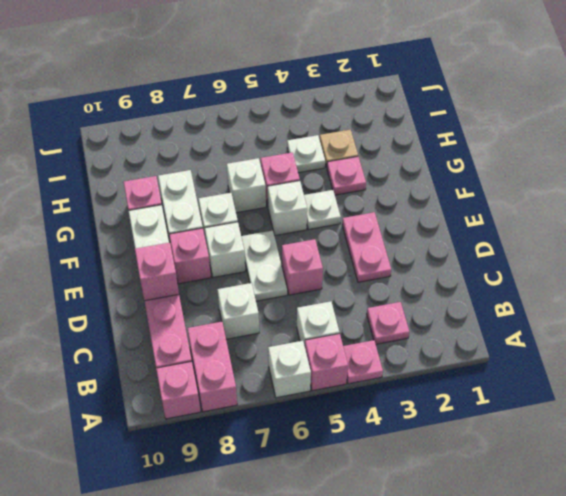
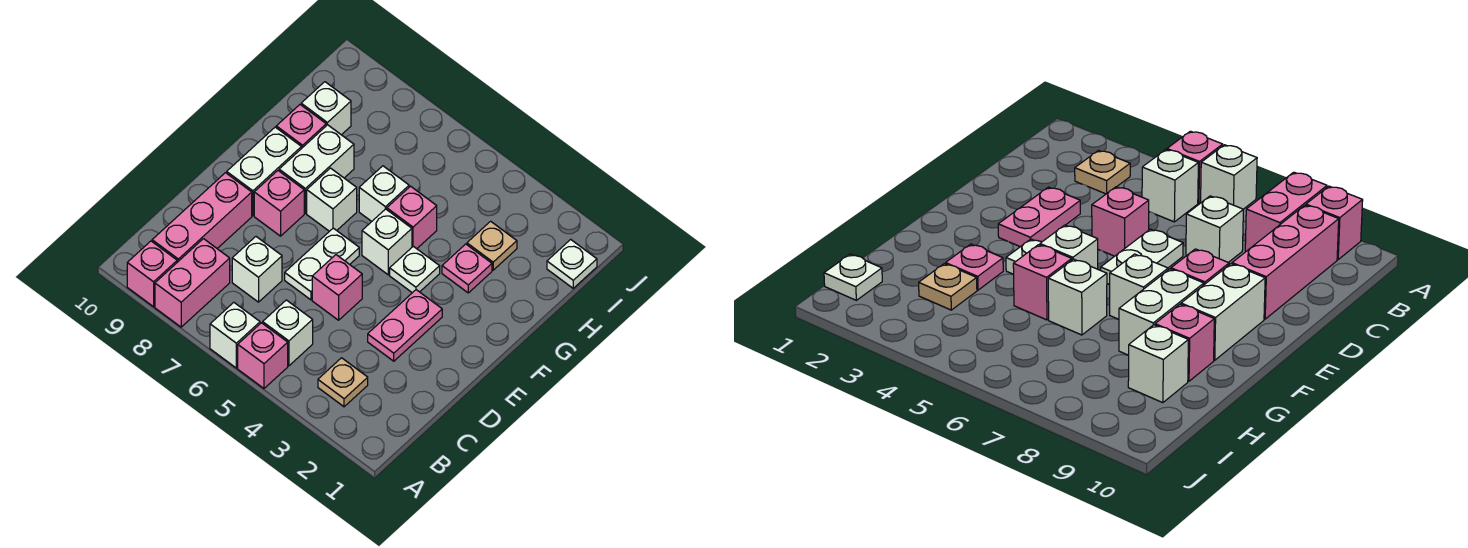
pink 1x1 plate [343,340,383,384] -> none
pink 1x1 plate [367,302,409,344] -> tan 1x1 plate [318,358,368,407]
pink 1x1 brick [135,243,179,301] -> none
white 1x1 brick [205,222,245,277] -> white 1x1 brick moved to [301,82,351,135]
white 1x1 plate [287,135,325,173] -> white 1x1 plate moved to [547,239,597,288]

